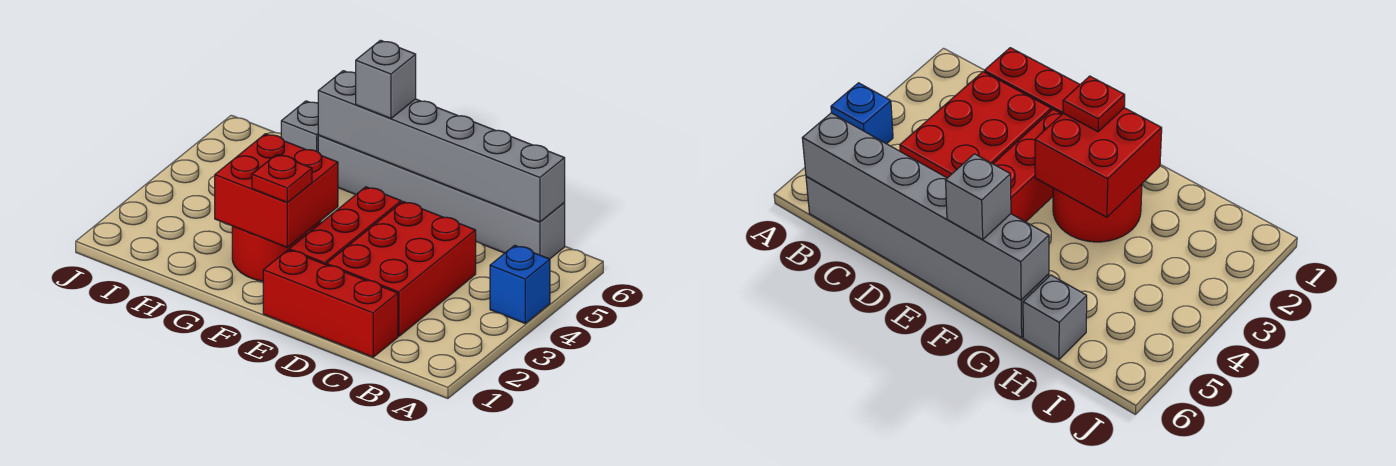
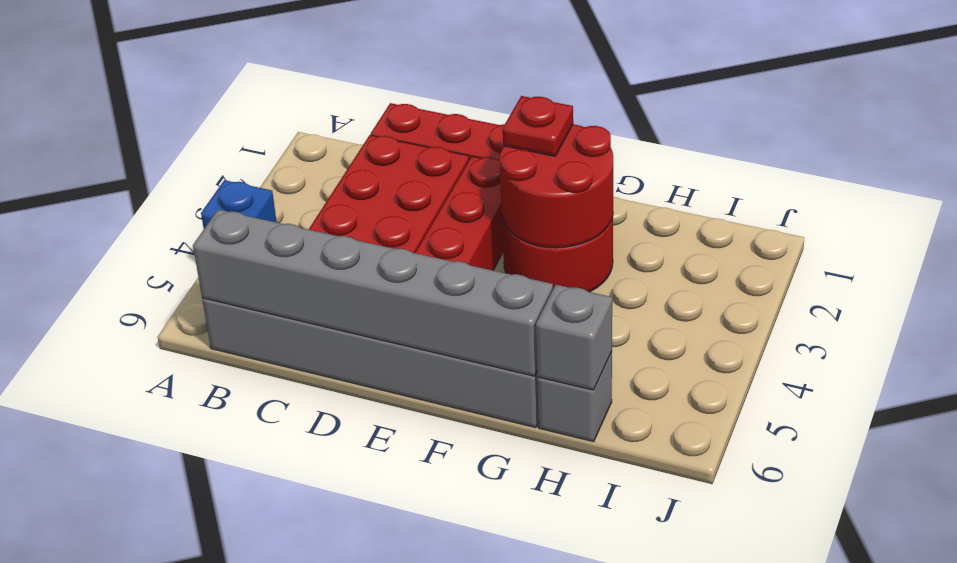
red 2x2 brick [215,134,338,247] -> red 2x2 round brick [499,124,613,248]
grey 1x1 brick [356,40,416,118] -> grey 1x1 brick moved to [536,285,612,390]

